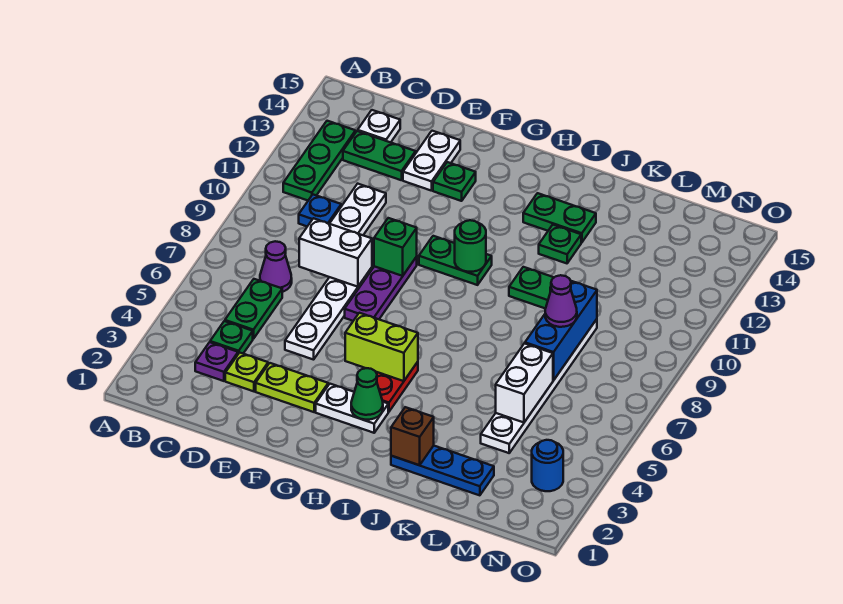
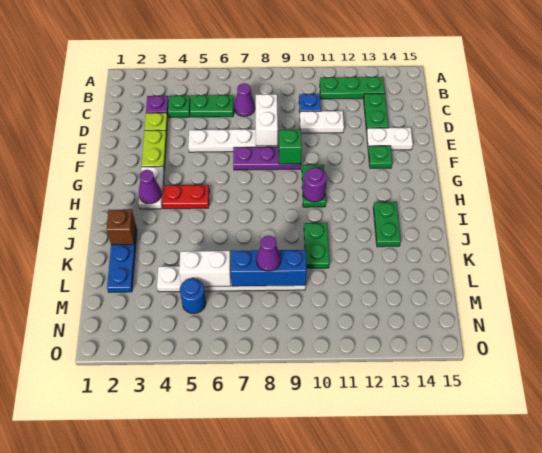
white 1x1 plate [358,110,400,142] -> none
lime 1x2 brick [345,313,418,381] -> none
green 1x1 cone [351,368,383,420] -> purple 1x1 cone [139,170,162,204]
green 1x1 round brick [455,220,486,272] -> purple 1x1 round brick [303,167,327,202]
green 1x1 plate [539,225,581,263] -> none
blue 1x1 round brick [532,440,563,491] -> blue 1x1 round brick moved to [180,278,206,314]

